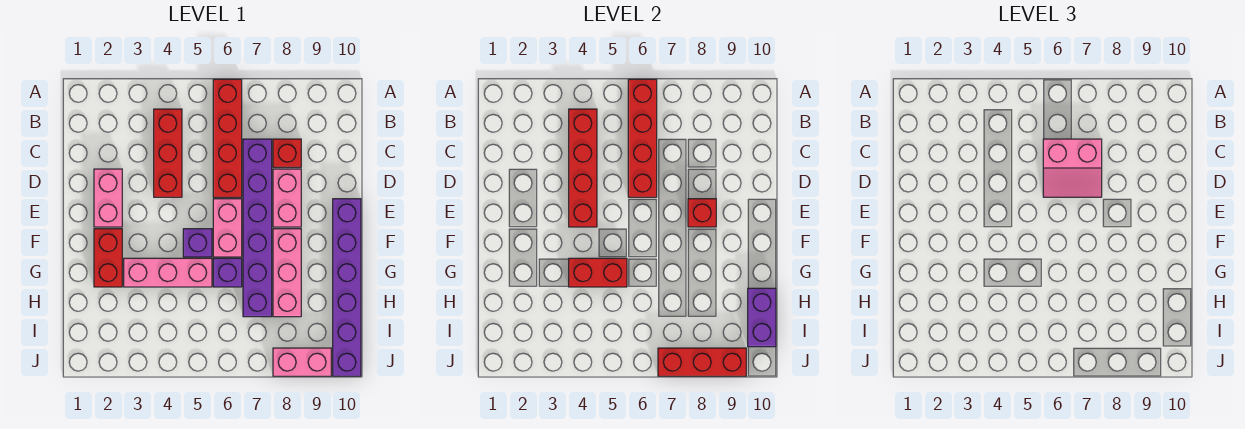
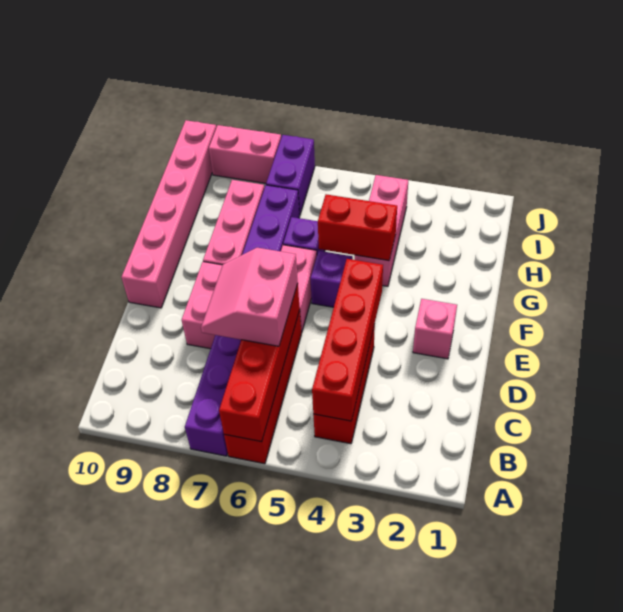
pink 2x2 slope [1043,139,1102,197] -> pink 2x2 slope turned to [201,248,298,346]
purple 1x6 brick [243,139,272,317] -> purple 1x8 brick [185,185,300,456]
red 1x1 brick [273,139,301,167] -> none
pink 1x2 brick [94,169,122,227] -> pink 1x1 brick [413,299,457,359]
red 1x1 brick [688,199,716,227] -> none
purple 1x6 brick [333,199,361,376] -> pink 1x6 brick [121,120,216,308]
red 1x2 brick [94,229,122,287] -> none
pink 1x3 brick [124,258,212,287] -> pink 1x3 brick turned to [355,175,408,286]
purple 1x2 brick [748,288,776,347] -> purple 1x2 brick moved to [266,135,315,214]
red 1x3 brick [658,348,746,376] -> none

